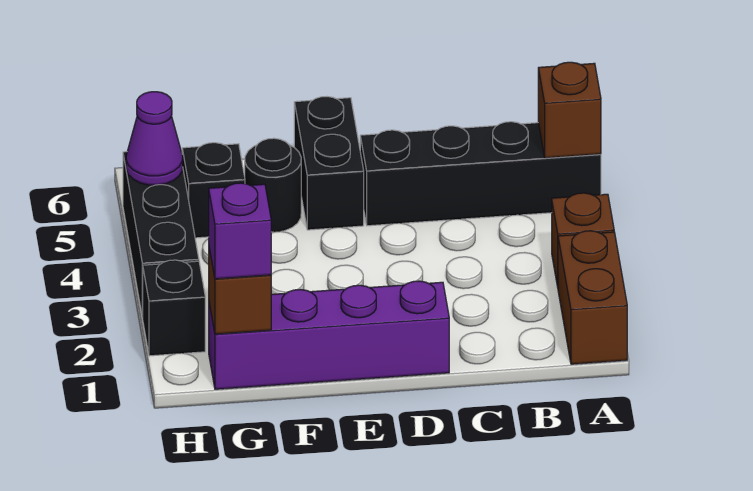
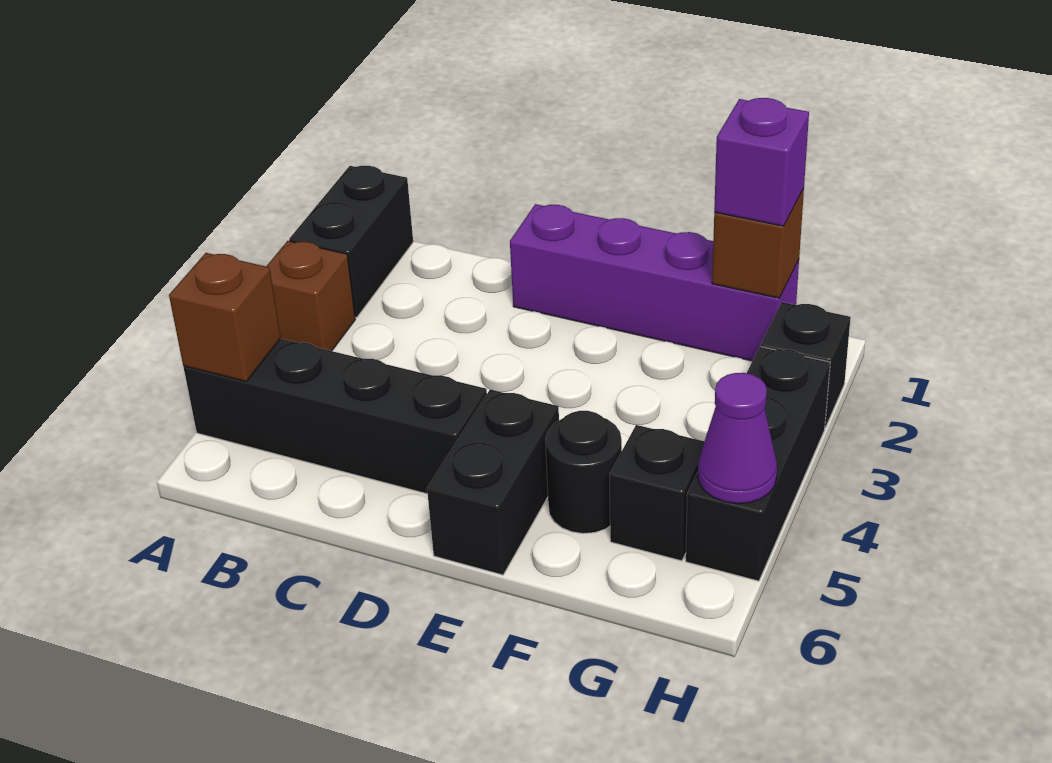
brown 1x2 brick [558,231,627,364] -> black 1x2 brick [289,166,413,318]

